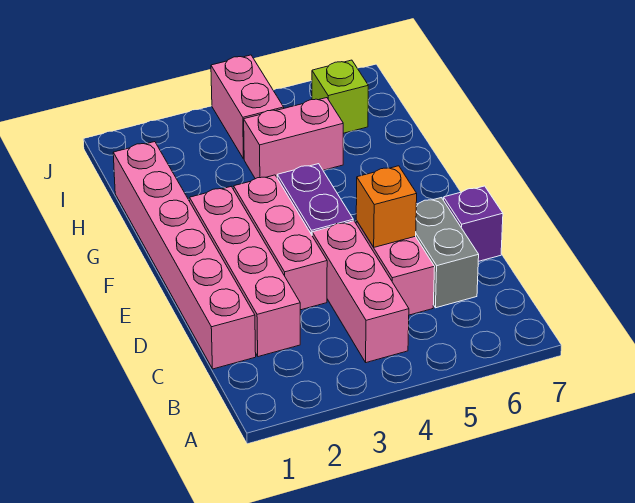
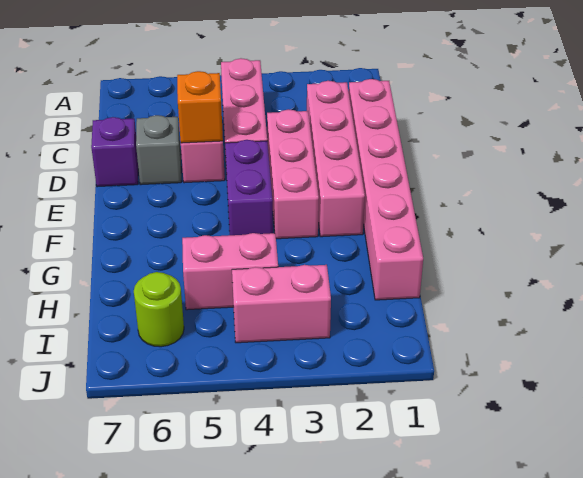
grey 1x2 brick [416,198,479,308] -> grey 1x1 brick [136,115,181,185]
pink 1x2 brick [211,55,284,159] -> pink 1x2 brick turned to [232,265,331,343]
lime 1x1 brick [312,60,368,133] -> lime 1x1 round brick [134,272,184,347]

